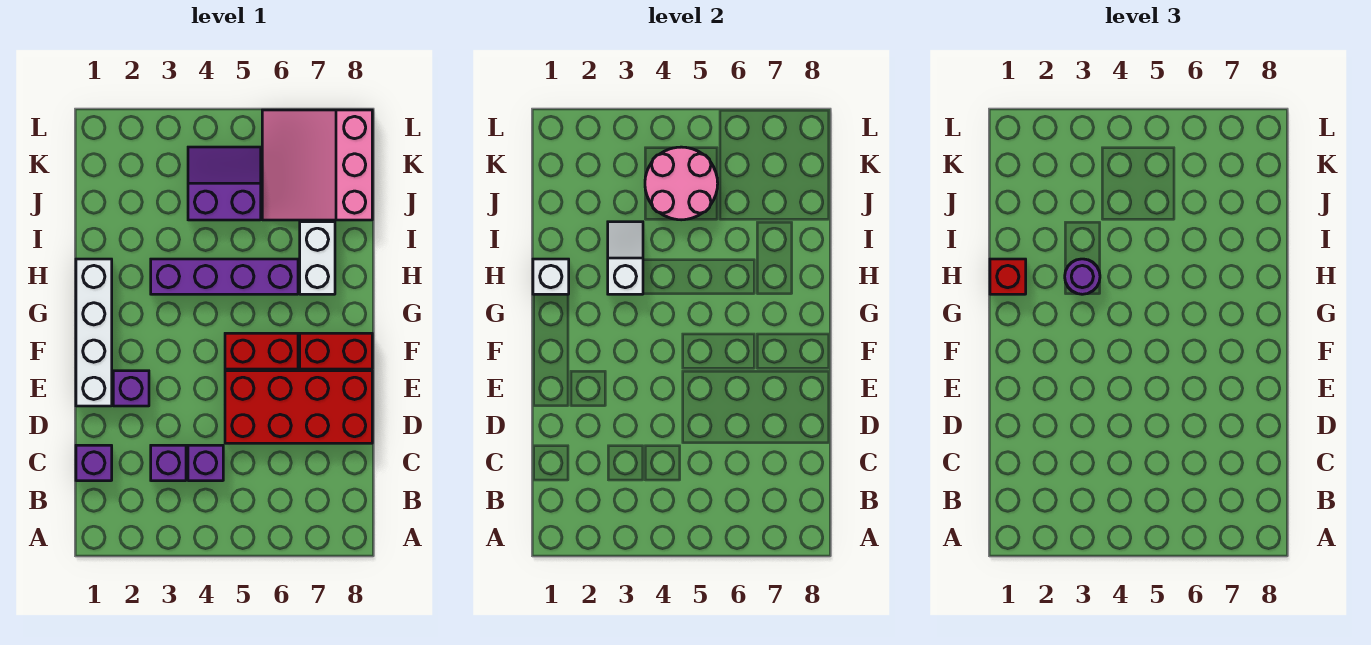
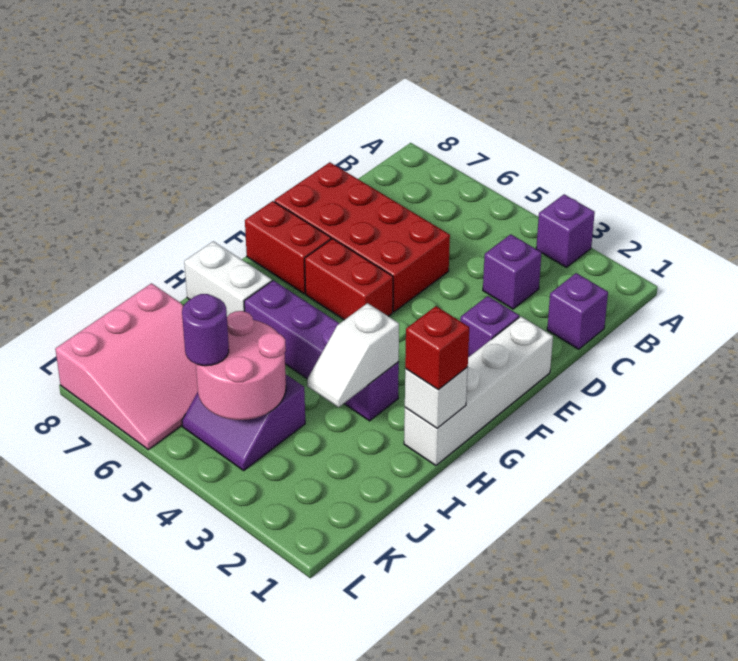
purple 1x1 brick [188,445,223,481] -> purple 1x1 brick moved to [536,194,595,267]
purple 1x1 round brick [1065,259,1100,294] -> purple 1x1 round brick moved to [182,294,229,366]
white 1x2 brick [300,222,335,294] -> white 1x2 brick turned to [184,241,272,317]

